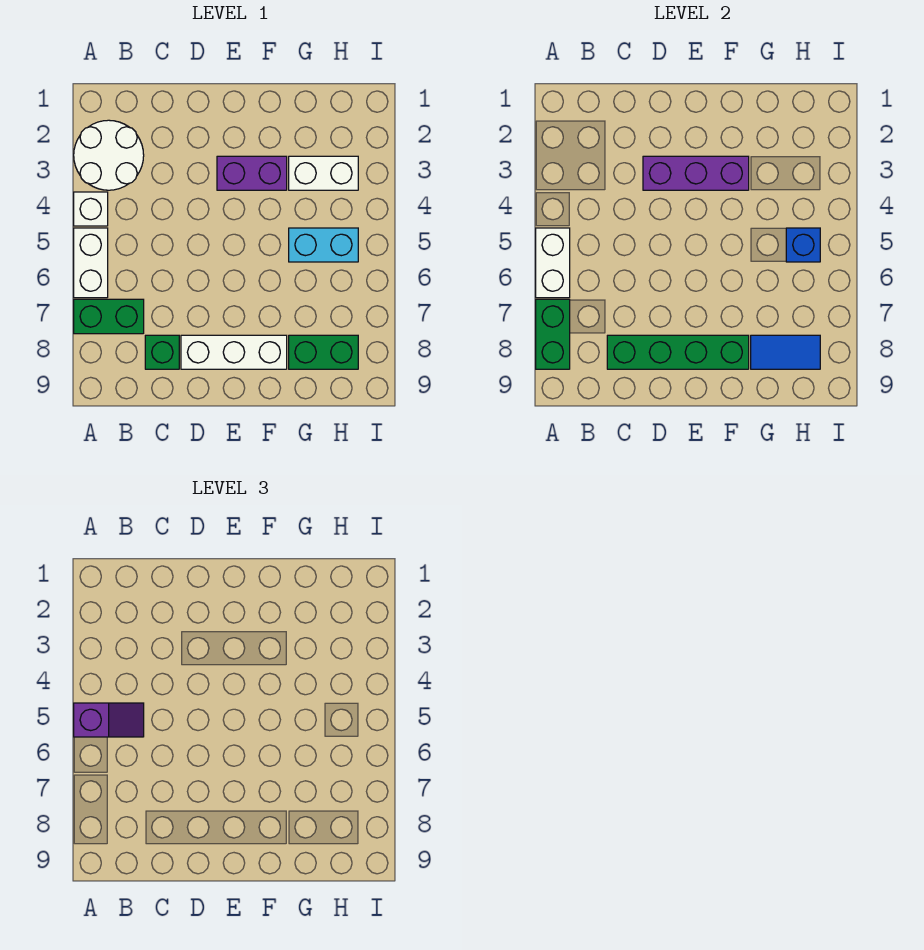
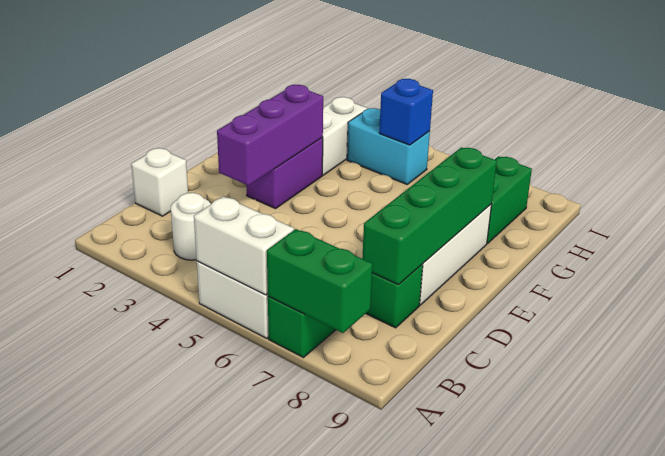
white 2x2 round brick [74,120,144,190] -> white 1x1 round brick [171,193,211,260]
white 1x1 brick [74,192,108,226] -> white 1x1 brick moved to [131,148,188,216]
purple 1x2 slope [74,703,144,737] -> none
cyan 1x2 brick [289,228,358,262] -> cyan 1x2 brick turned to [347,108,430,184]
blue 1x2 tile [751,335,820,369] -> none

